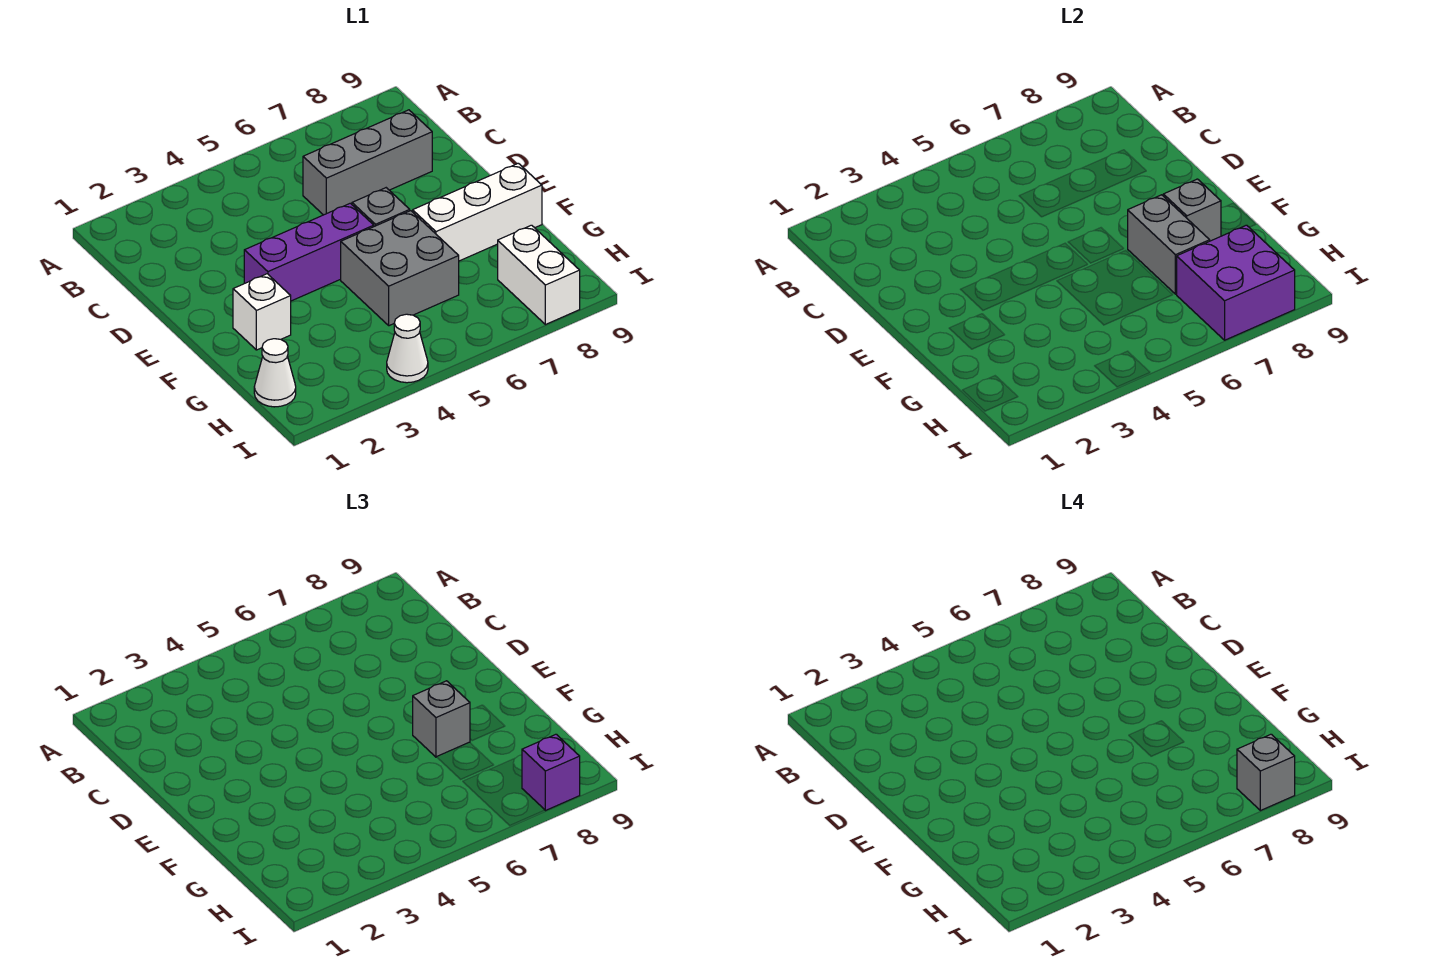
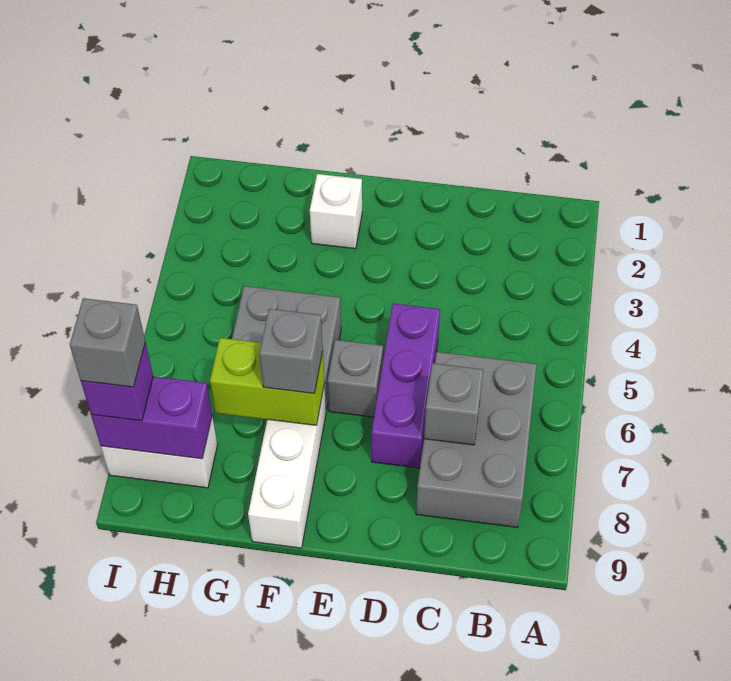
grey 1x3 brick [303,110,432,215] -> grey 2x3 brick [416,352,537,527]
purple 1x3 brick [244,203,374,301] -> purple 1x3 brick moved to [371,304,440,468]
grey 1x2 brick [1128,195,1210,294] -> lime 1x2 brick [210,338,324,425]
grey 1x1 brick [1163,179,1221,241] -> grey 1x1 brick moved to [424,363,483,445]
white 1x1 cone [254,339,296,407] -> none
purple 2x2 brick [1177,225,1295,340] -> purple 1x2 brick [91,376,212,459]
white 1x1 cone [387,314,428,383] -> none

